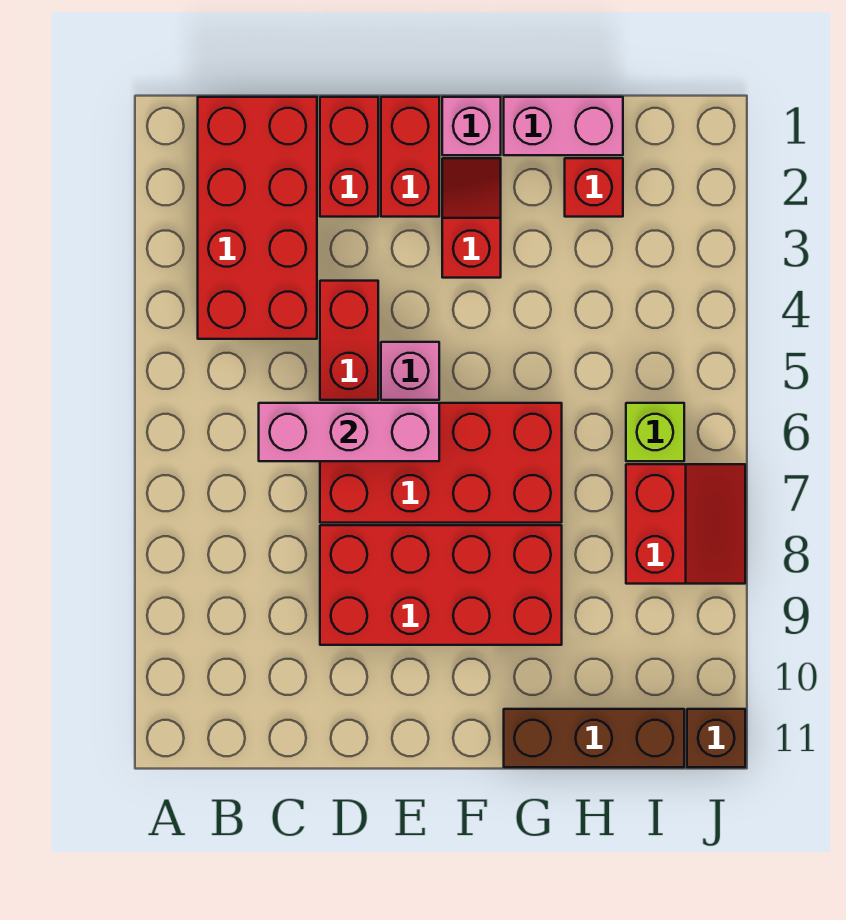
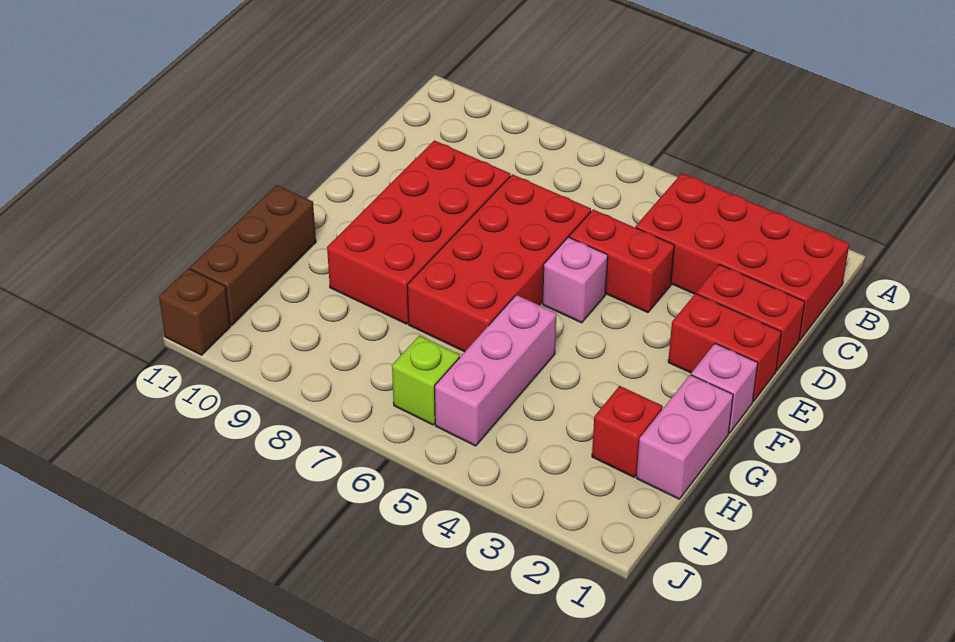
pink 1x3 brick [259,403,439,461] -> pink 1x3 brick moved to [435,295,556,446]
red 1x2 slope [442,158,501,278] -> none
red 2x2 slope [626,464,745,584] -> none

